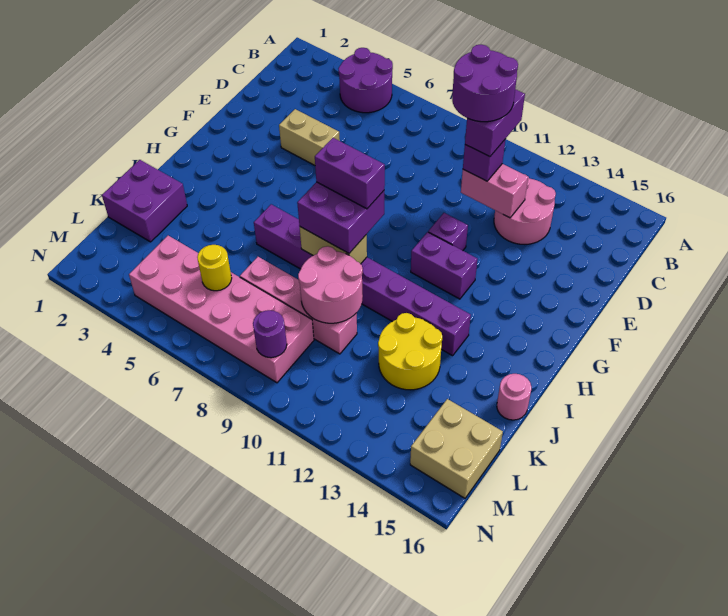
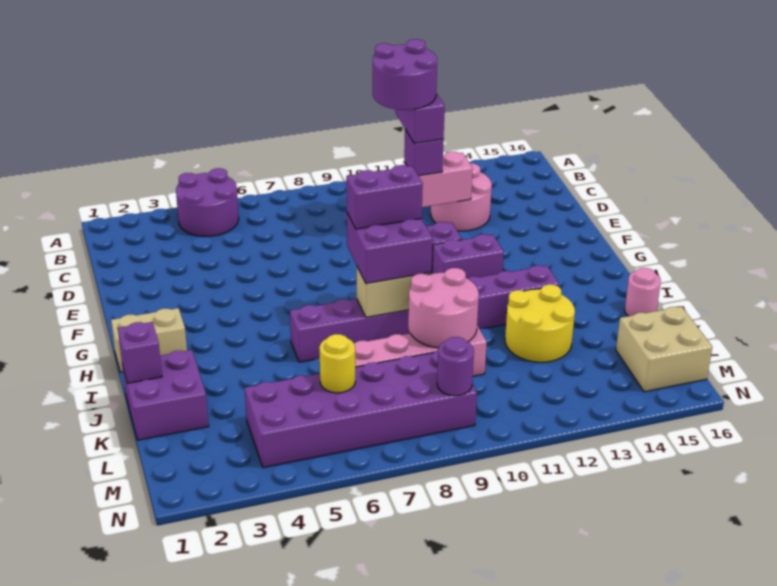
tan 1x2 brick [279,109,340,165] -> tan 1x2 brick moved to [111,308,187,372]
none -> purple 1x1 brick [118,322,162,383]
pink 2x6 brick [129,236,314,383] -> purple 2x6 brick [245,350,477,468]

